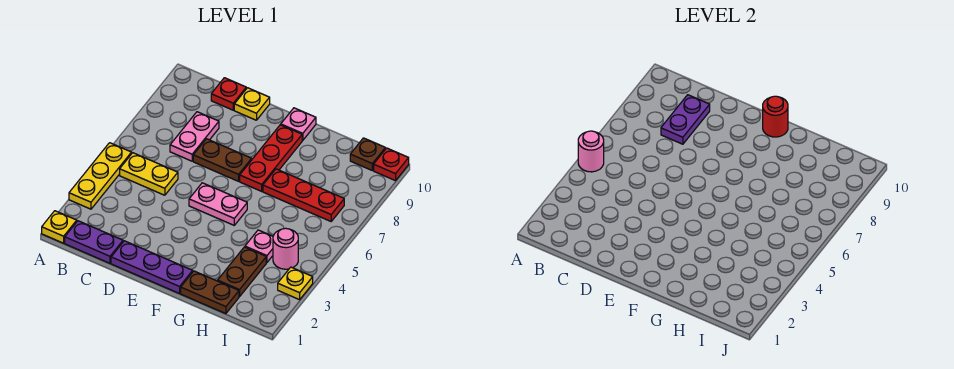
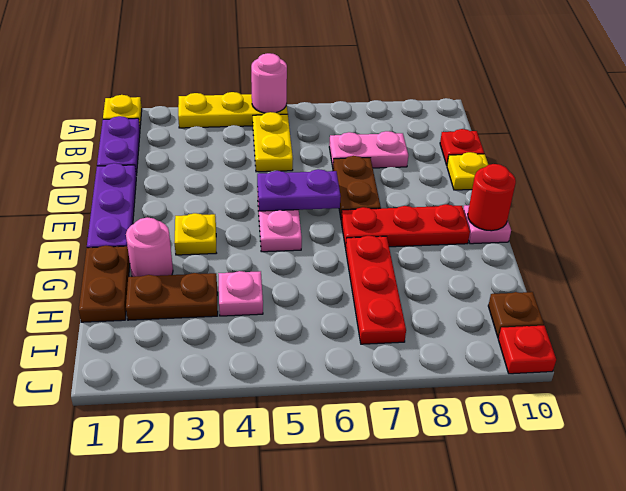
purple 1x2 plate [661,95,710,144] -> purple 1x2 plate moved to [257,169,341,211]
pink 1x1 round brick [273,228,298,269] -> pink 1x1 round brick moved to [126,217,173,277]
yellow 1x1 plate [278,267,313,300] -> yellow 1x1 plate moved to [174,213,216,255]

